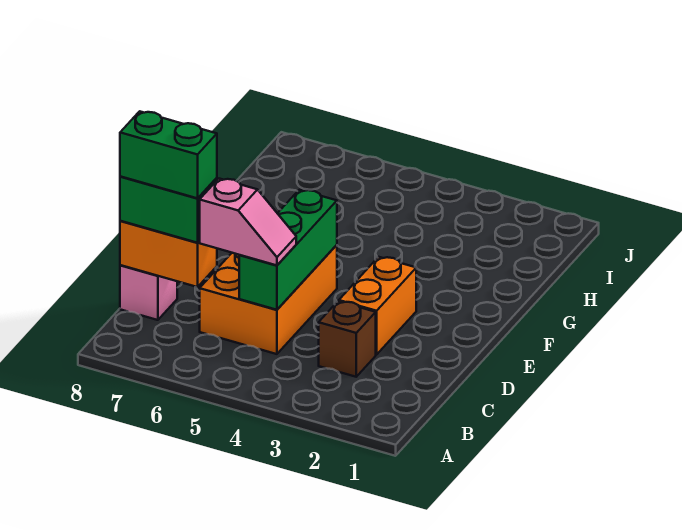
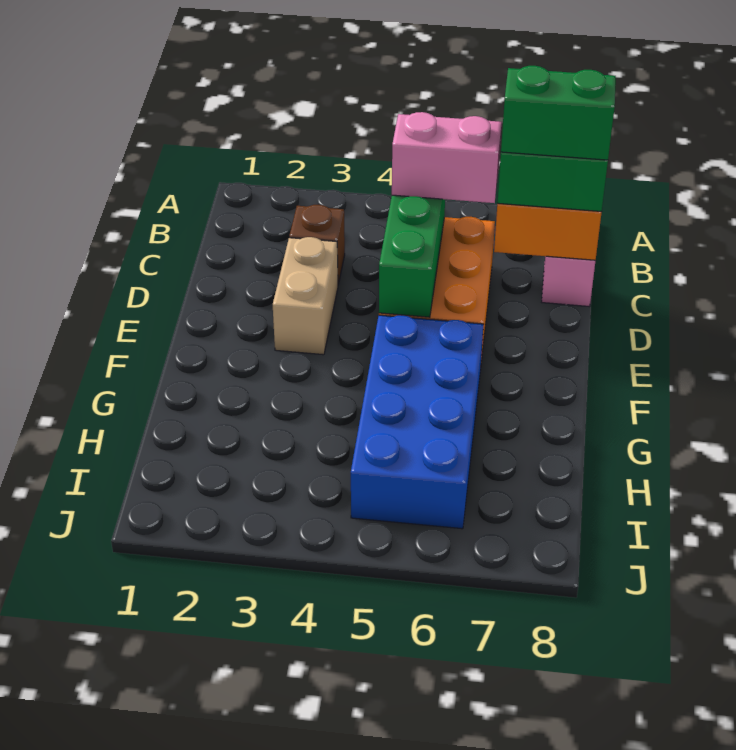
pink 1x2 slope [200,179,296,265] -> pink 1x2 brick [392,112,502,203]
orange 1x2 brick [339,257,416,355] -> tan 1x2 brick [273,237,338,355]
none -> blue 2x4 brick [351,315,484,529]

